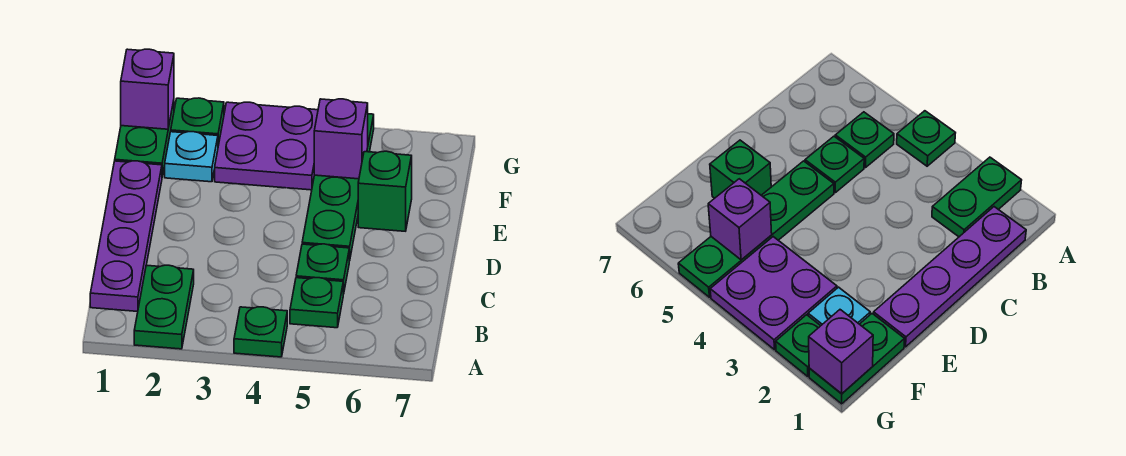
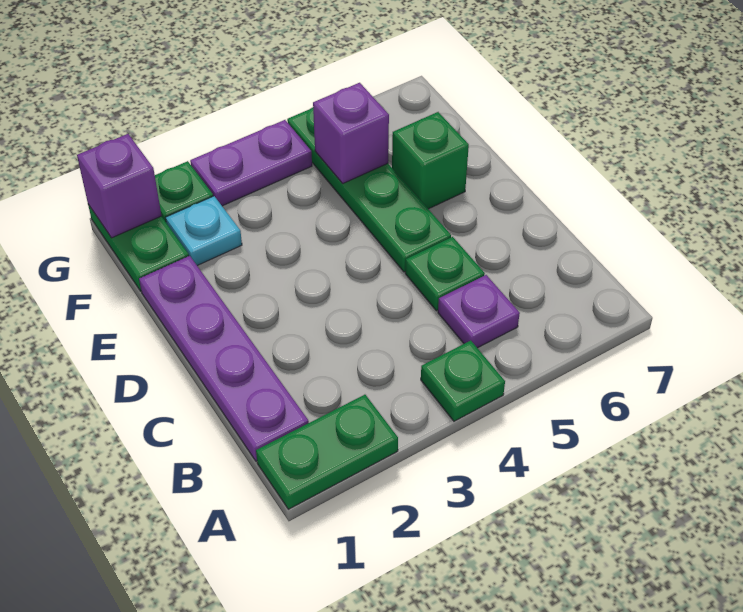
green 1x2 plate [134,265,194,349] -> green 1x2 plate turned to [256,395,398,509]
green 1x1 plate [290,278,343,328] -> purple 1x1 plate [438,275,520,348]
purple 2x2 plate [215,102,318,190] -> purple 1x2 plate [190,120,312,206]

